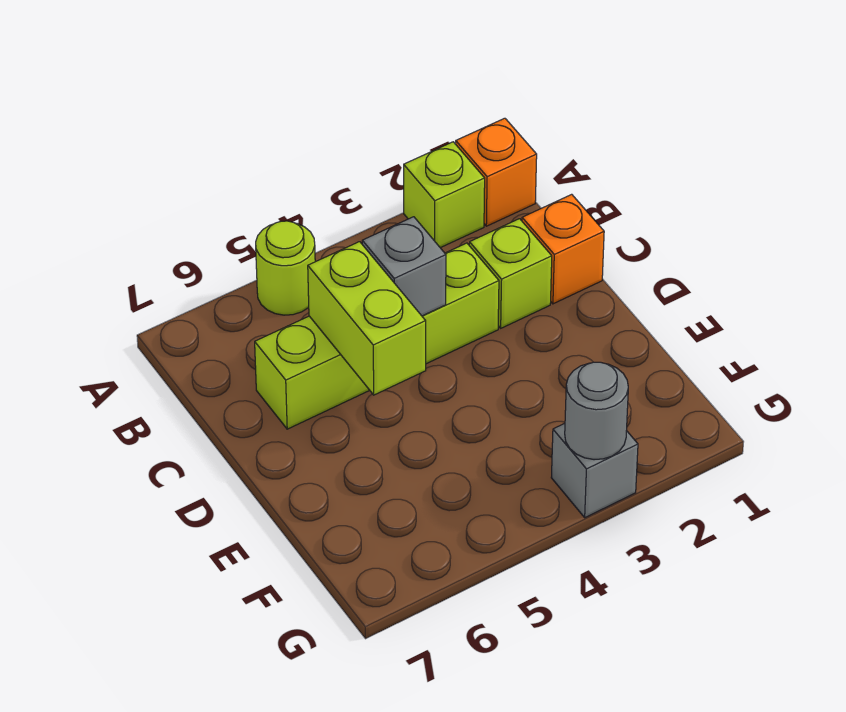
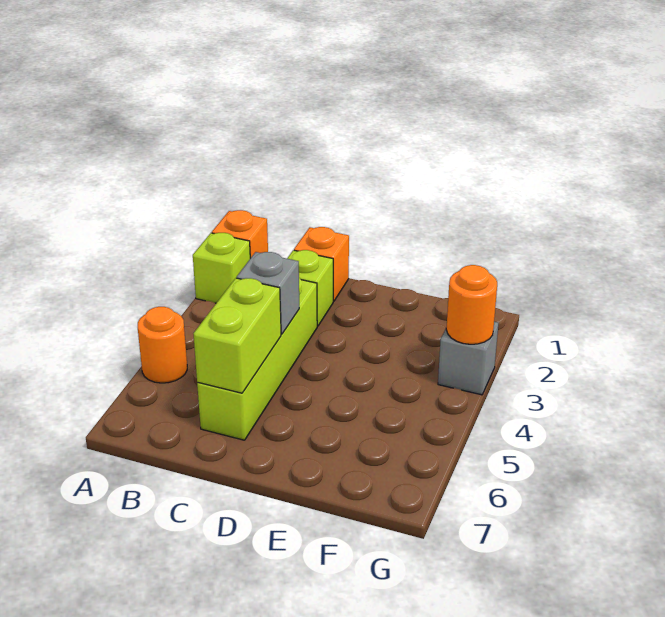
lime 1x1 round brick [256,221,315,315] -> orange 1x1 round brick [138,307,187,383]
lime 1x2 brick [308,242,426,395] -> lime 1x2 brick turned to [193,278,281,393]
grey 1x1 round brick [565,362,628,460] -> orange 1x1 round brick [446,265,497,344]

